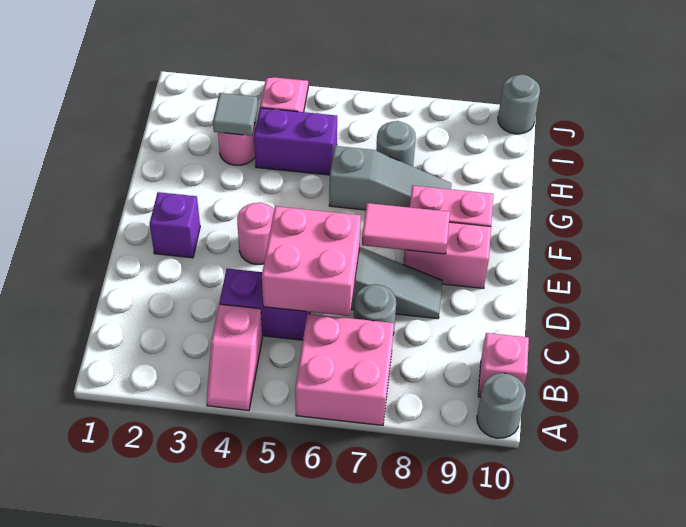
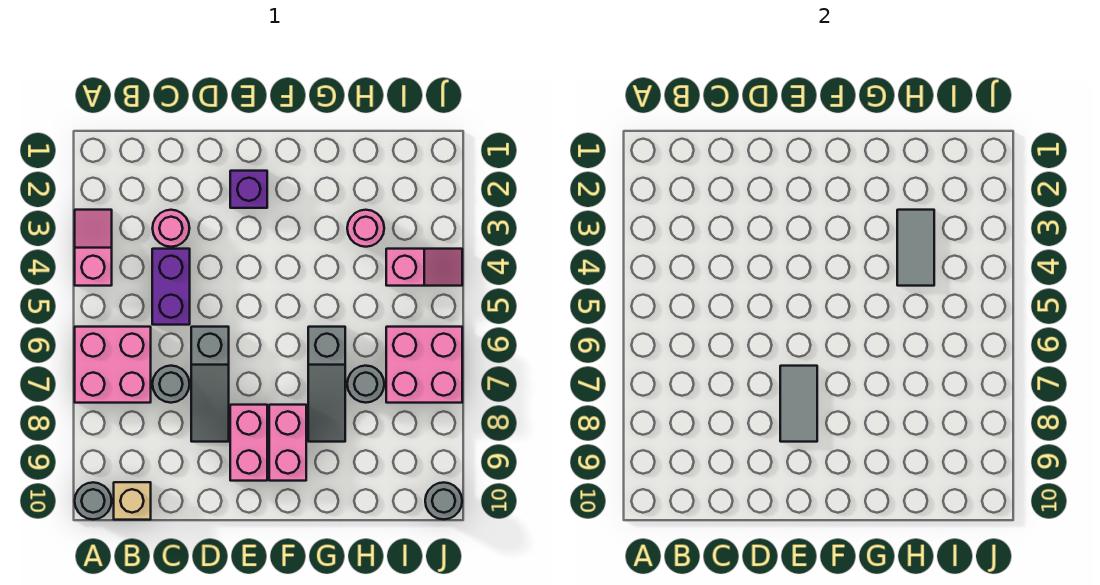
pink 1x2 slope [206,304,263,410] -> pink 1x2 slope turned to [75,210,112,286]
pink 1x1 brick [478,333,529,397] -> tan 1x1 brick [114,482,151,520]
pink 2x2 brick [262,206,361,316] -> pink 2x2 brick moved to [386,327,462,403]
pink 1x1 round brick [237,203,274,264] -> pink 1x1 round brick moved to [152,210,190,247]
pink 1x2 tile [362,203,450,254] -> grey 1x2 tile [780,366,817,442]
grey 1x1 tile [213,93,258,136] -> grey 1x2 tile [897,210,934,286]
purple 1x2 brick [254,108,337,175] -> none

